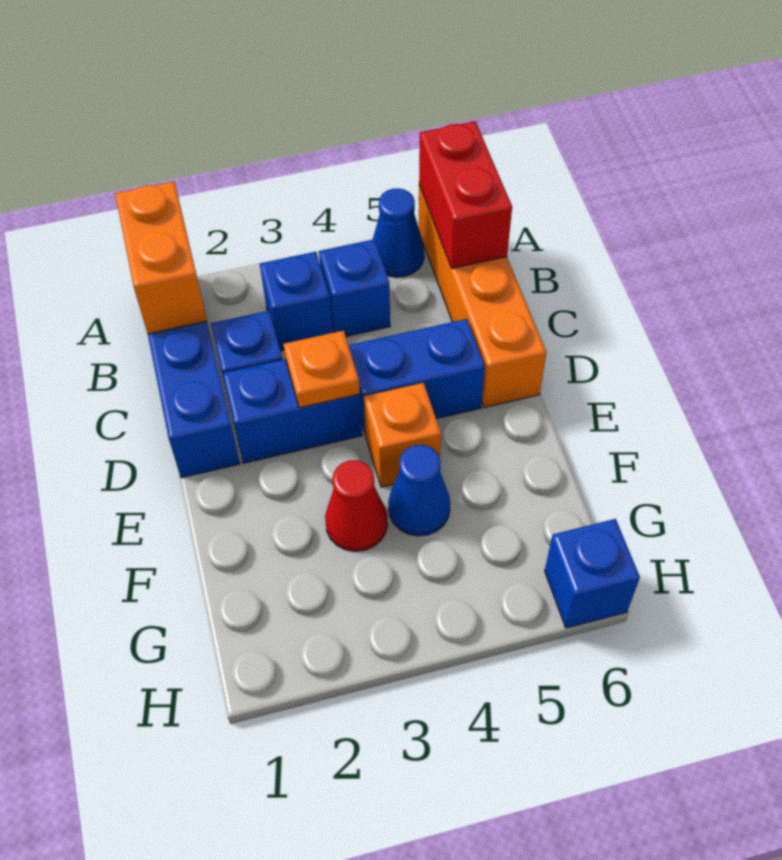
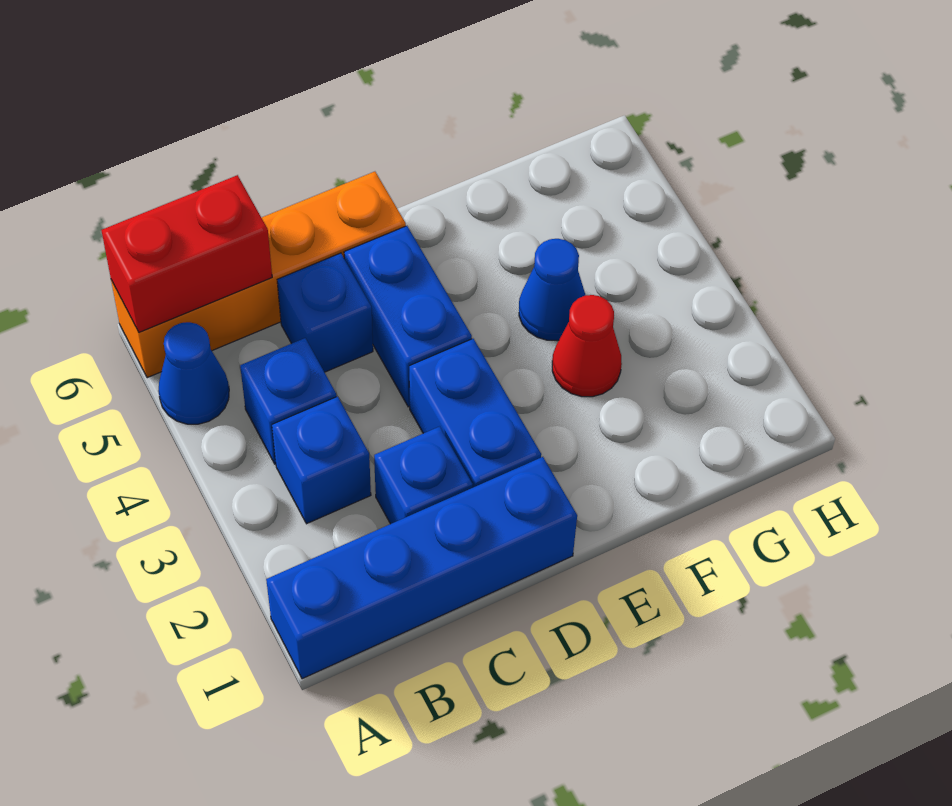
orange 1x2 brick [115,182,207,334] -> none
orange 1x1 plate [284,331,360,408] -> none
orange 1x1 brick [364,383,441,487] -> none
blue 1x1 brick [545,519,640,628] -> blue 1x1 brick moved to [277,253,373,372]

